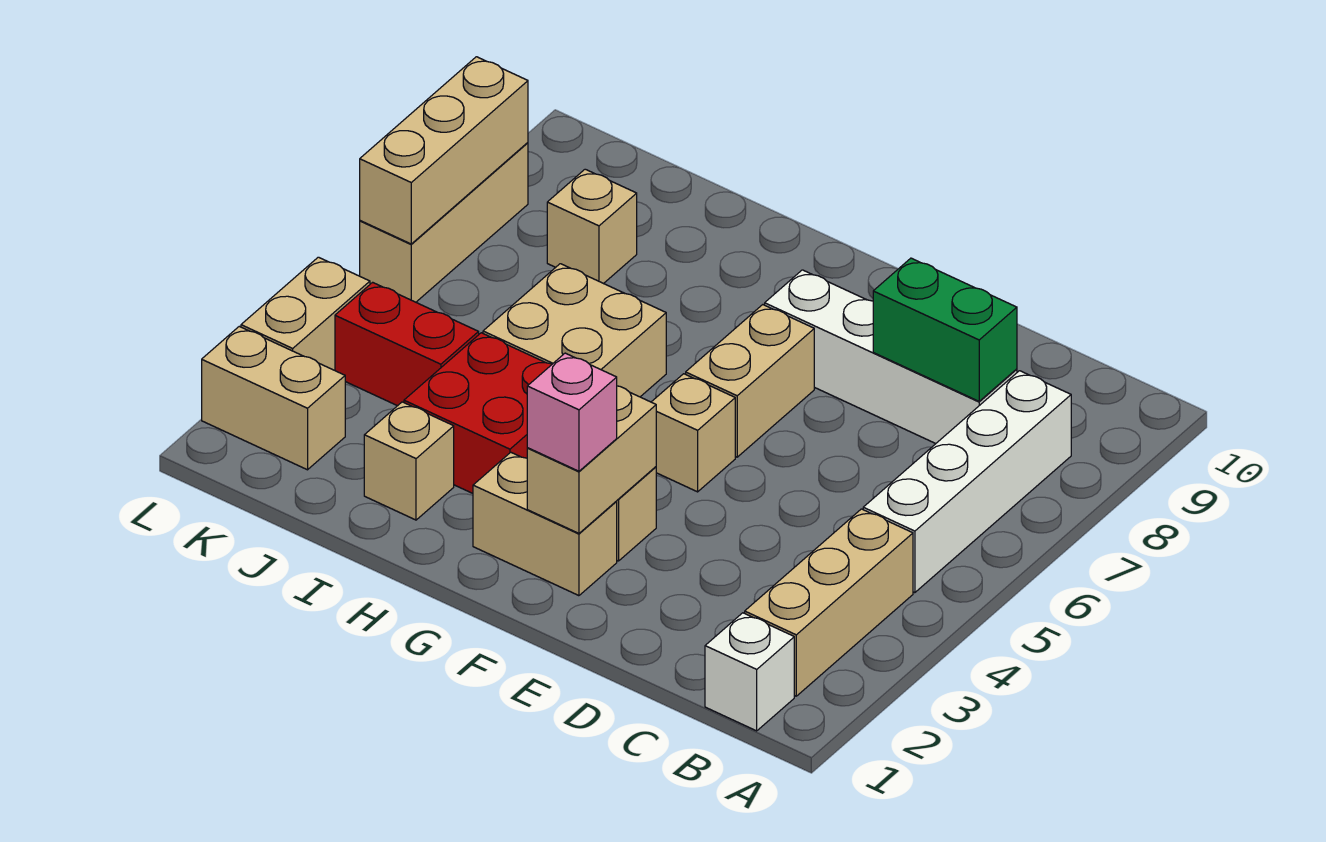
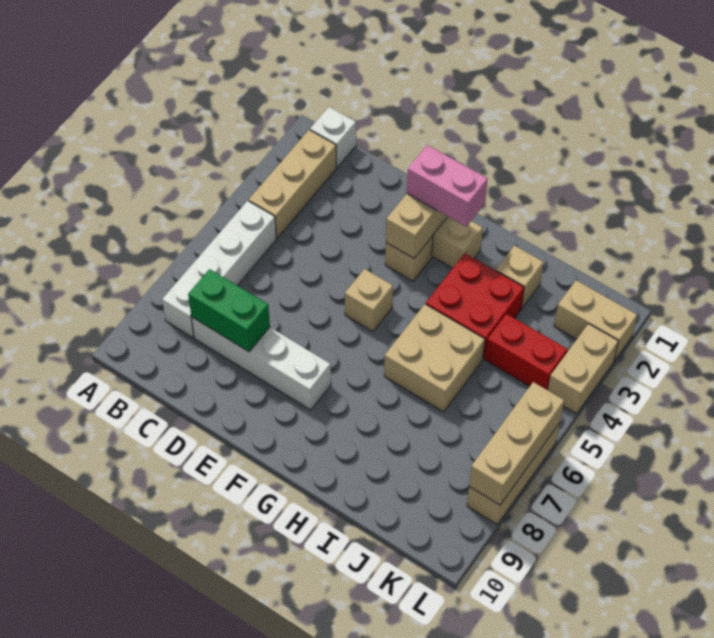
pink 1x1 brick [527,353,617,471] -> pink 1x2 brick [407,145,488,227]
tan 1x2 brick [686,305,814,457] -> none
tan 1x1 brick [547,169,637,284] -> none

